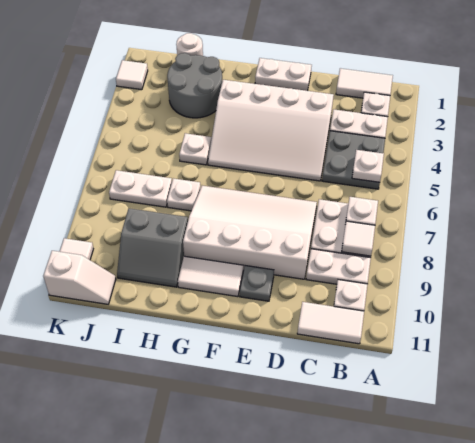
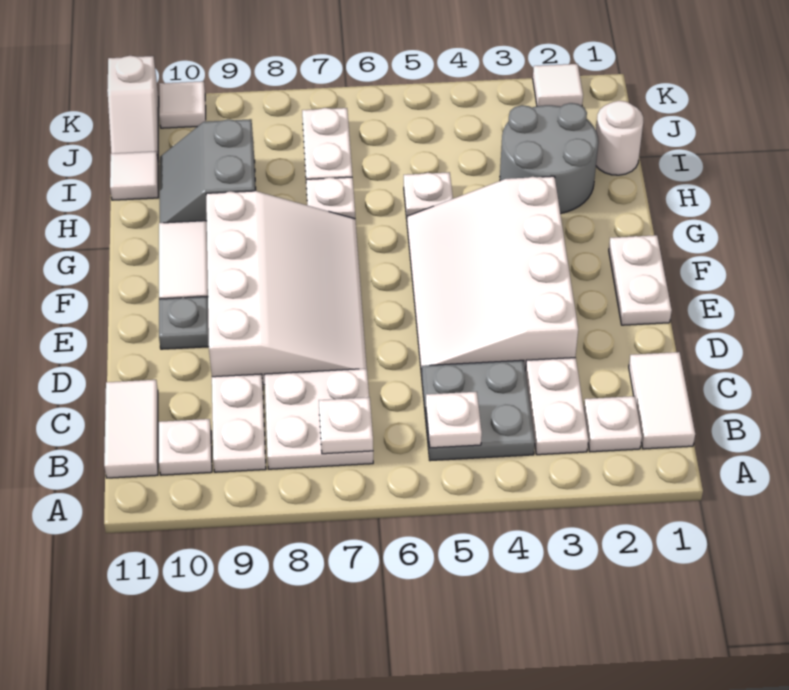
white 1x1 tile [342,221,375,256] -> white 1x1 tile moved to [110,151,158,200]

